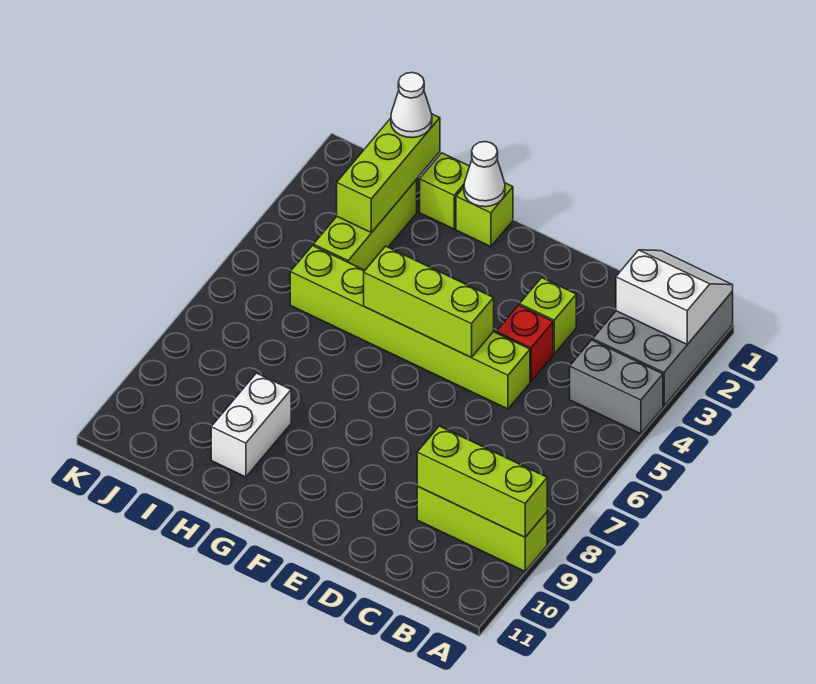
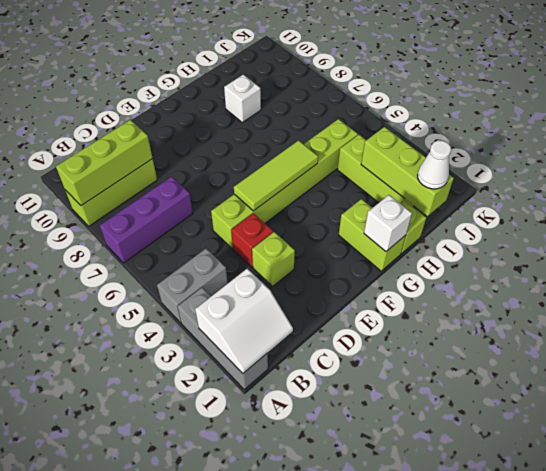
grey 2x3 brick [593,292,733,406] -> grey 1x3 brick [178,288,268,389]
none -> purple 1x3 brick [100,177,193,263]
lime 1x3 brick [364,246,494,357] -> lime 1x3 tile [234,140,318,211]
lime 1x1 brick [456,183,513,247] -> lime 1x2 brick [339,199,406,271]
white 1x1 cone [464,142,505,207] -> white 1x1 brick [364,195,412,251]
white 1x2 brick [211,373,291,477] -> white 1x1 brick [224,75,261,122]

